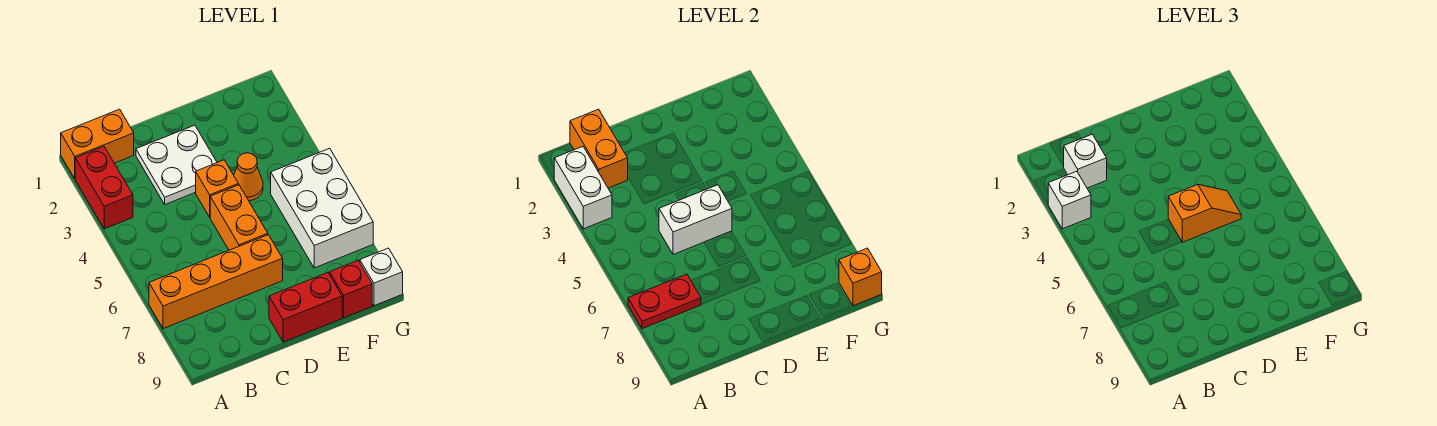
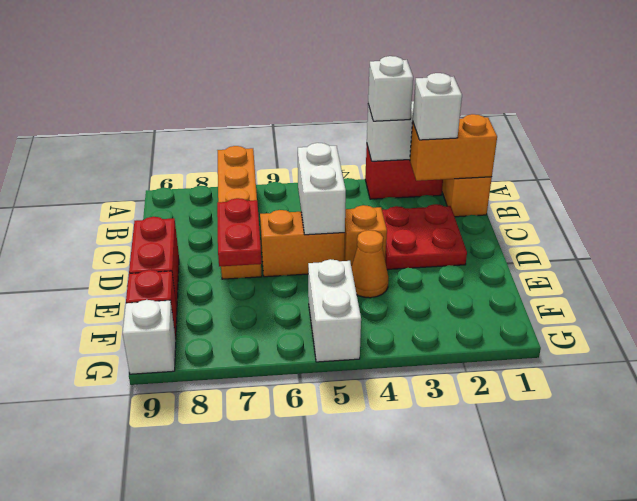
red 1x2 plate [628,274,701,329] -> red 1x2 plate moved to [217,198,262,267]
white 2x2 plate [136,125,217,204] -> red 2x2 plate [382,204,467,269]
orange 1x2 slope [1168,185,1241,242] -> none
white 2x3 brick [271,148,373,268] -> white 1x2 brick [308,259,361,362]
orange 1x1 brick [839,248,882,306] -> none

